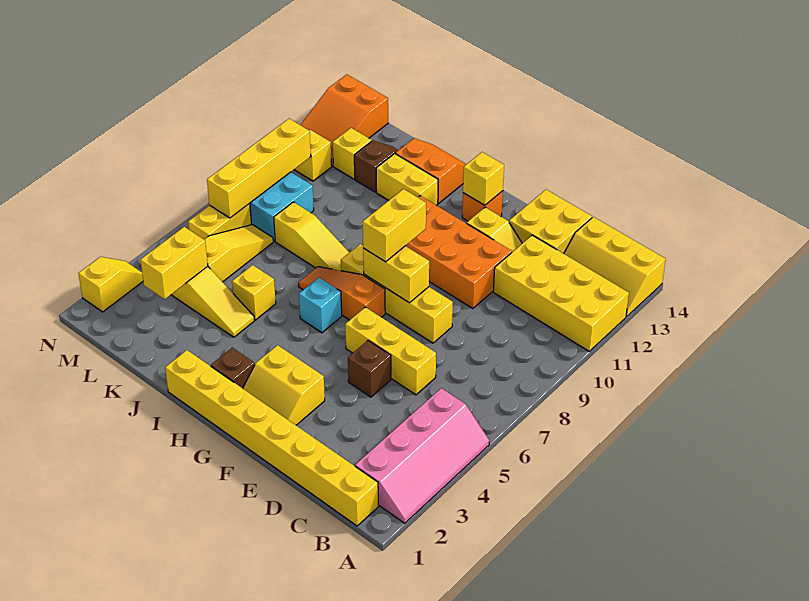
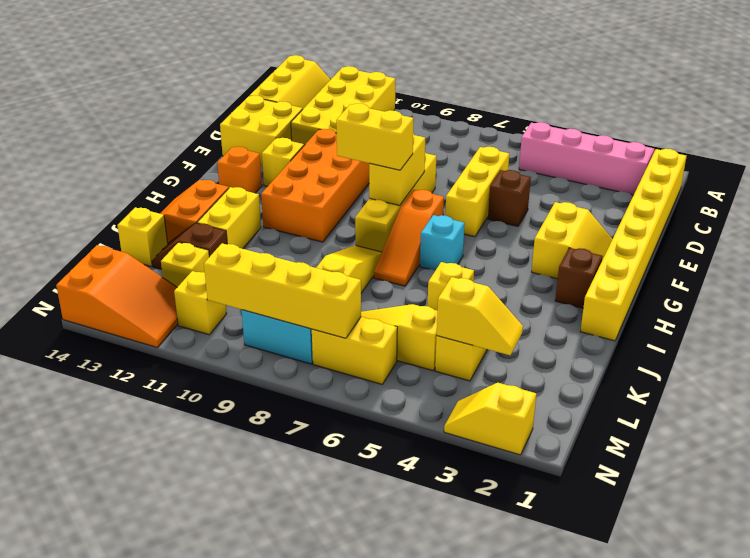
yellow 1x1 brick [463,152,504,205] -> yellow 1x1 brick moved to [118,207,168,266]
yellow 1x2 brick [140,227,208,299] -> yellow 1x2 slope [437,277,523,355]

